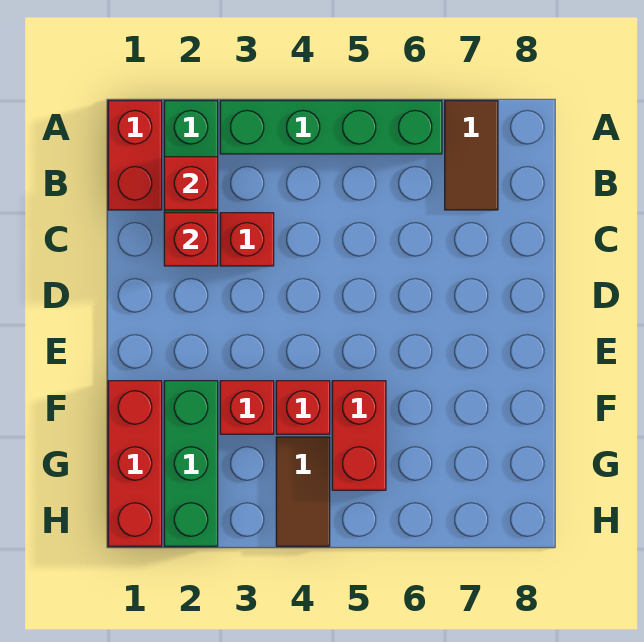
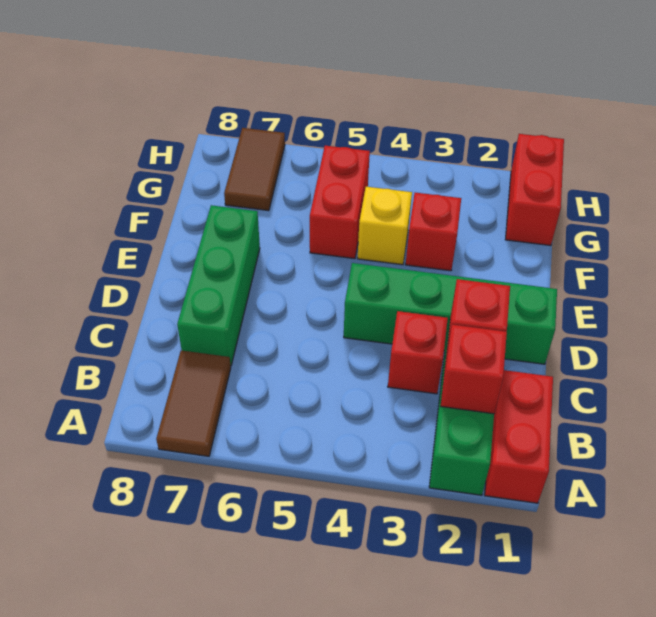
green 1x4 brick [220,101,442,154] -> green 1x4 brick moved to [344,263,557,364]
red 1x3 brick [108,381,162,546] -> red 1x2 brick [505,134,564,246]
green 1x3 brick [164,381,218,546] -> green 1x3 brick moved to [177,205,260,365]
red 1x1 brick [276,381,330,434] -> yellow 1x1 brick [358,187,412,265]
brown 1x2 tile [276,437,330,546] -> brown 1x2 tile moved to [224,128,285,211]

